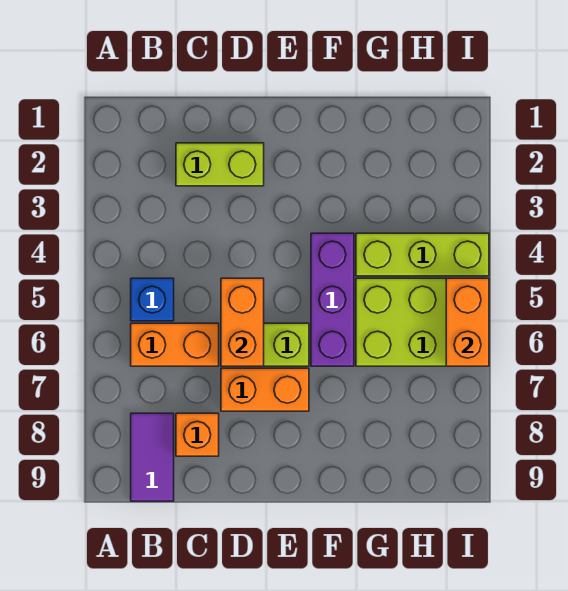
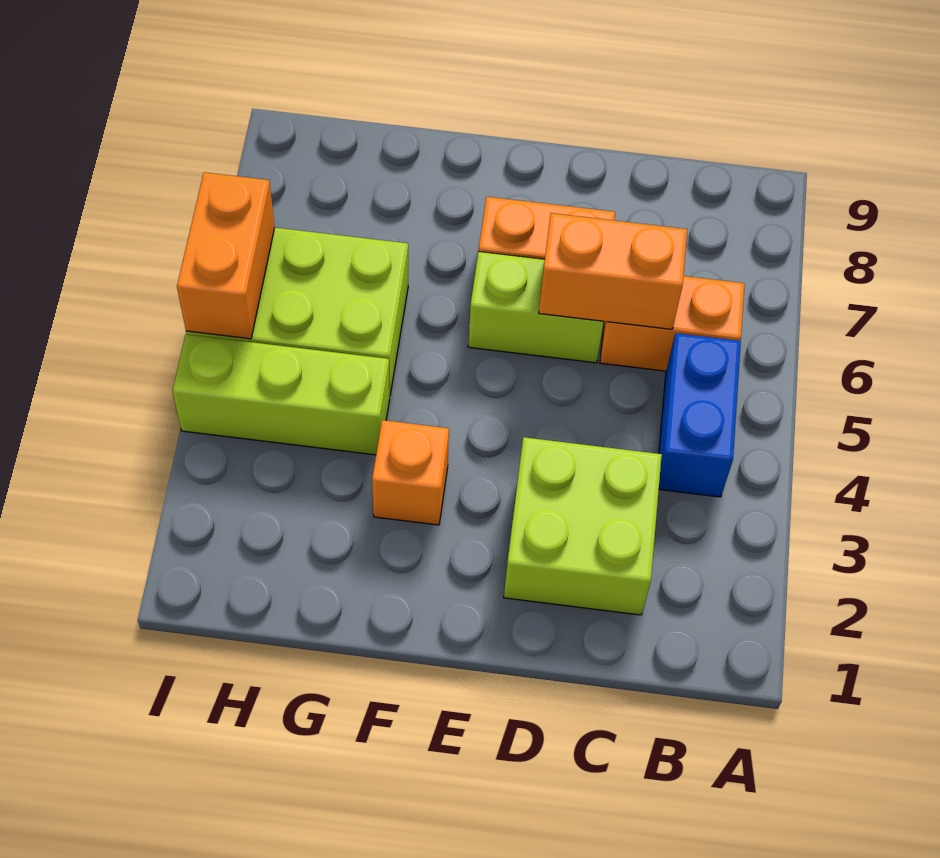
blue 1x1 brick [131,278,174,321] -> blue 1x2 brick [659,333,741,497]
purple 1x2 tile [131,413,174,501] -> none
lime 1x2 brick [176,143,264,186] -> lime 2x2 brick [504,437,662,615]
orange 1x1 brick [176,413,219,456] -> orange 1x1 brick moved to [372,420,449,525]
orange 1x2 brick [221,278,264,366] -> orange 1x2 brick turned to [539,213,687,329]
purple 1x3 brick [311,233,354,366] -> none

